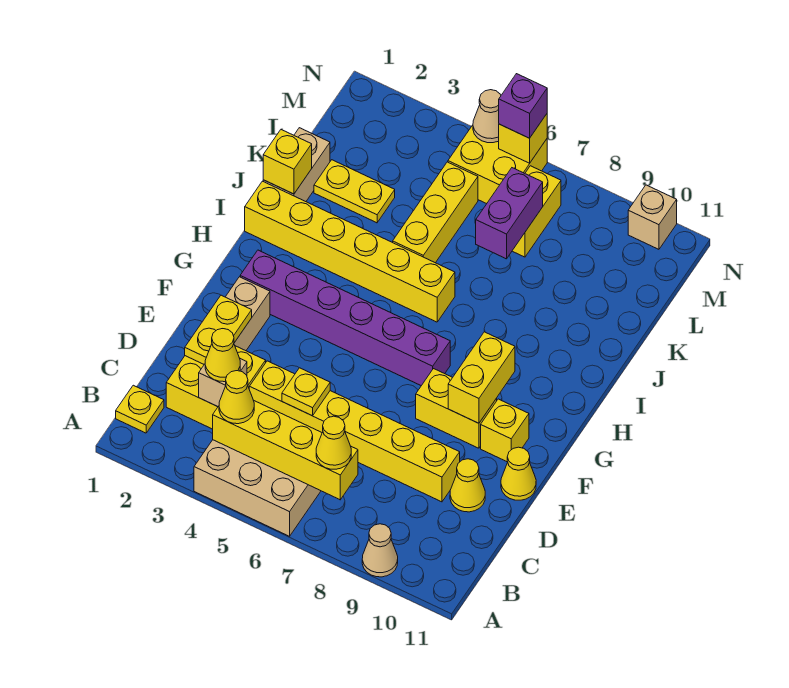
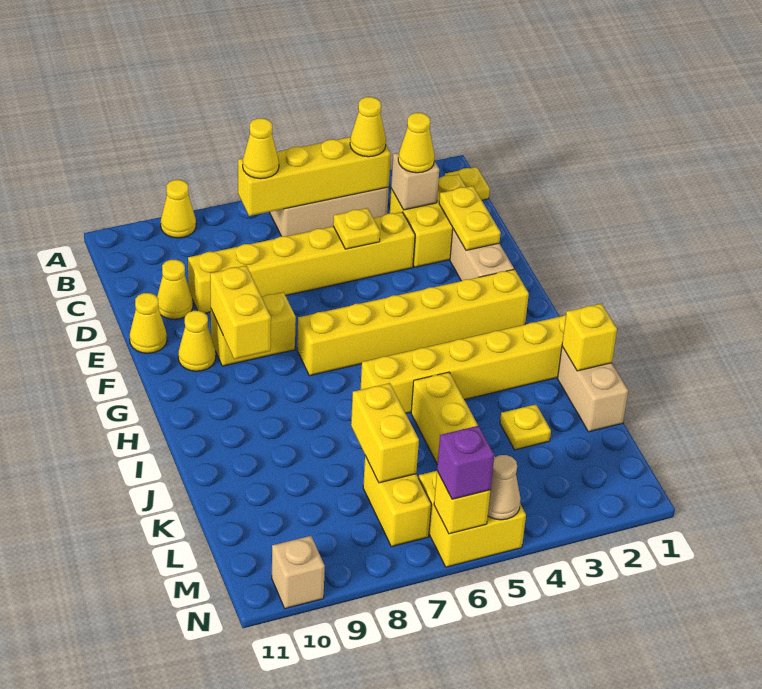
tan 1x1 cone [362,524,398,577] -> yellow 1x1 cone [161,180,196,238]
yellow 1x1 brick [481,399,529,462] -> yellow 1x1 cone [178,311,216,371]
purple 1x6 brick [240,250,450,386] -> yellow 1x6 brick [297,269,529,376]
yellow 1x2 plate [314,160,395,223] -> yellow 1x1 plate [500,404,551,450]
purple 1x2 brick [476,168,543,259] -> yellow 1x2 brick [351,383,419,483]

